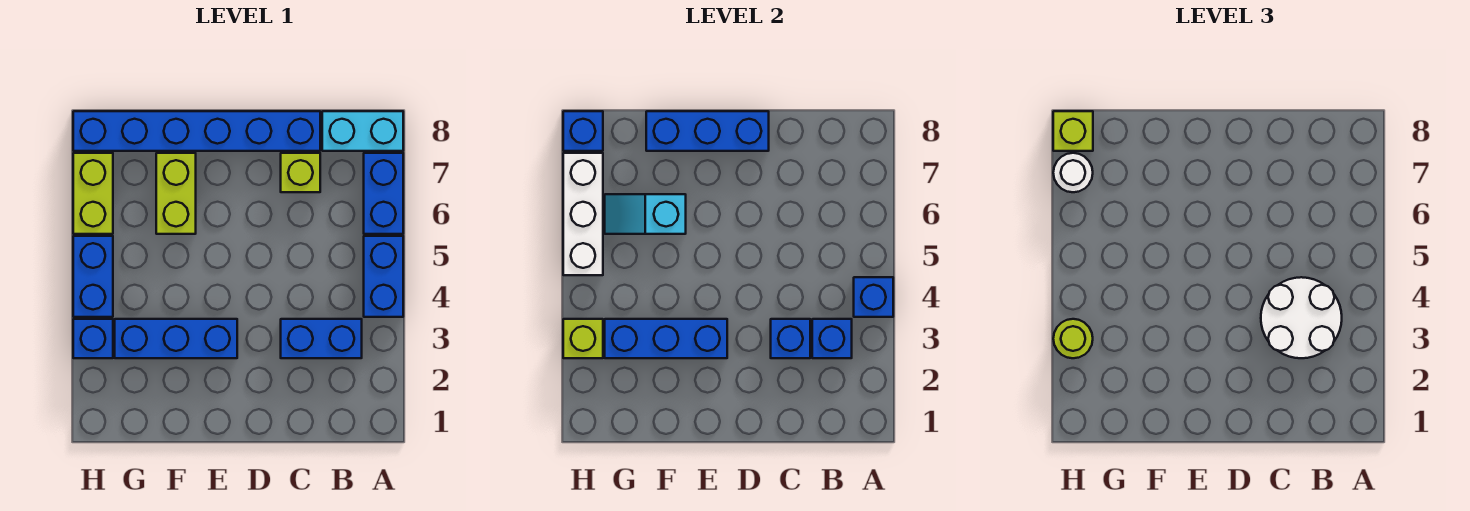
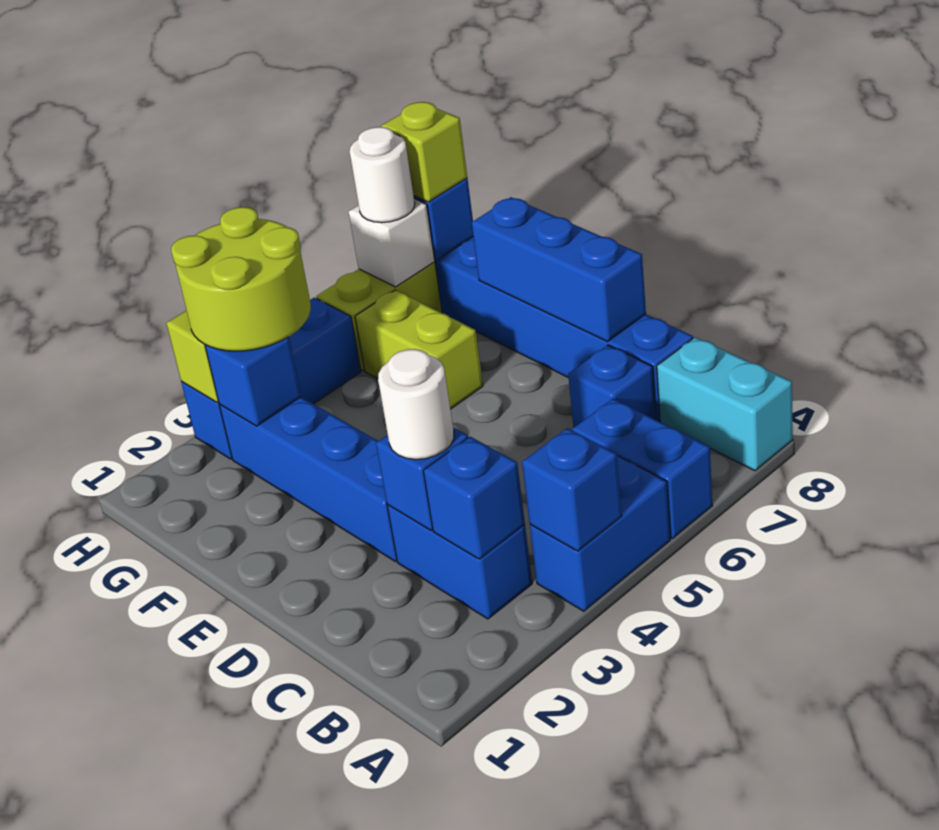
blue 1x2 brick [364,153,403,234] -> blue 1x2 brick turned to [572,399,712,539]
white 2x2 round brick [1261,277,1342,358] -> white 1x1 round brick [378,349,454,460]
lime 1x1 brick [281,153,320,192] -> blue 1x1 brick [568,345,656,428]
blue 1x3 brick [115,319,237,358] -> blue 1x4 brick [219,397,397,561]
blue 1x3 brick [605,319,727,358] -> blue 1x1 brick [205,337,301,426]
lime 1x2 brick [156,153,196,234] -> lime 1x2 brick turned to [355,290,483,409]
cyan 1x2 slope [605,194,686,234] -> none
lime 1x1 round brick [1053,319,1093,358] -> lime 2x2 round brick [171,207,311,351]
white 1x3 brick [563,153,603,275] -> white 1x1 brick [349,199,435,287]

